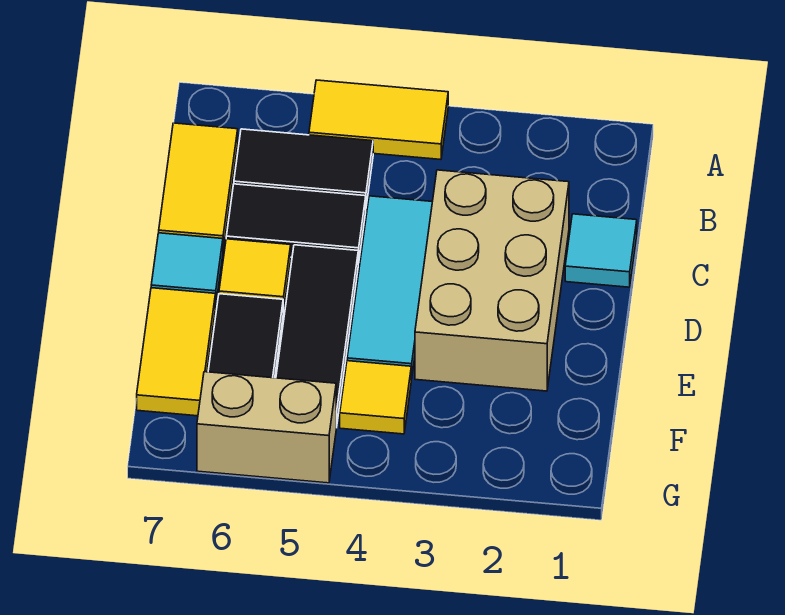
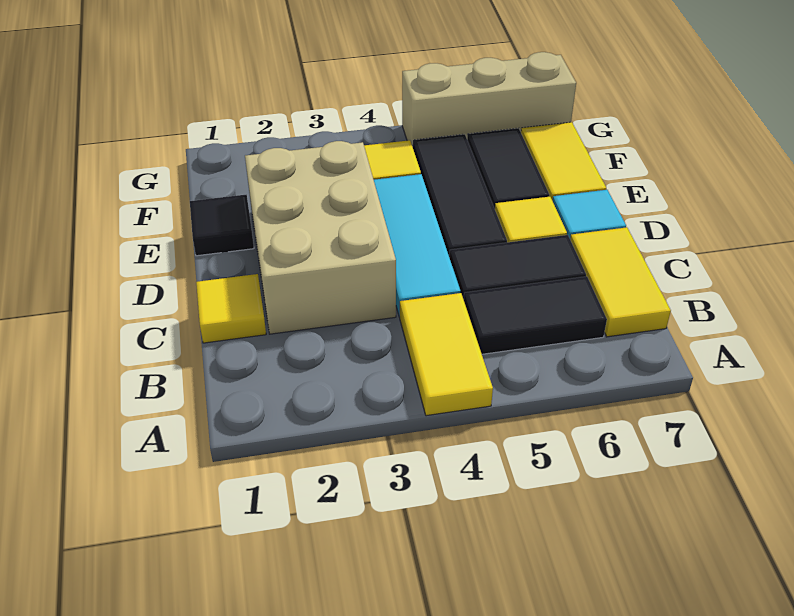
yellow 1x2 tile [309,80,448,159] -> yellow 1x2 tile turned to [400,293,493,416]
cyan 1x1 tile [565,214,637,287] -> yellow 1x1 tile [196,274,266,343]
none -> black 1x1 tile [190,195,254,256]
tan 1x2 brick [197,372,336,483] -> tan 1x3 brick [402,52,576,147]

